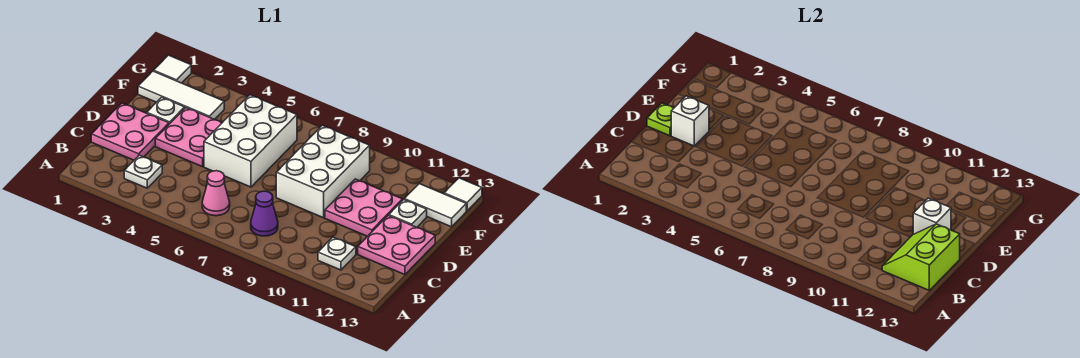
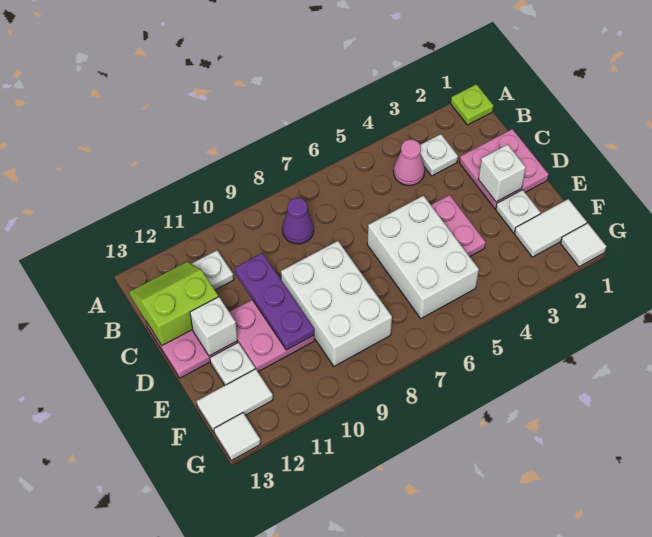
pink 1x1 cone [202,171,230,216] -> pink 1x1 cone moved to [394,139,425,186]
lime 2x2 slope [882,224,960,290] -> lime 2x2 slope turned to [129,262,218,345]
none -> purple 1x3 plate [235,253,314,350]
lime 1x1 plate [647,103,674,136] -> lime 1x1 plate moved to [451,84,493,125]
pink 2x2 plate [155,108,222,167] -> pink 1x2 plate [431,195,486,256]
white 1x3 tile [138,71,224,120] -> white 1x2 tile [514,199,587,257]

